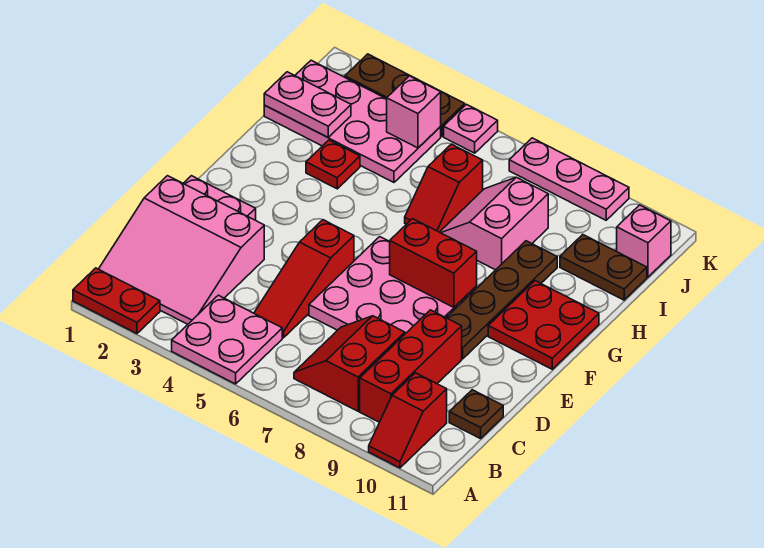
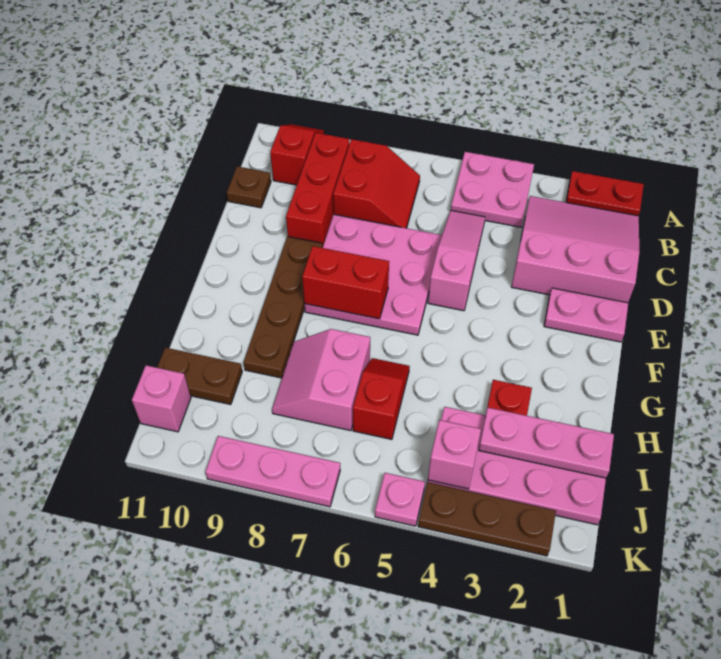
red 1x3 slope [254,220,354,338] -> pink 1x3 slope [428,210,485,311]
red 2x2 plate [488,281,599,369] -> none
pink 2x2 slope [440,177,548,270] -> pink 2x2 slope turned to [272,329,370,431]
pink 1x2 plate [264,72,351,137] -> pink 1x3 plate [479,407,614,478]

